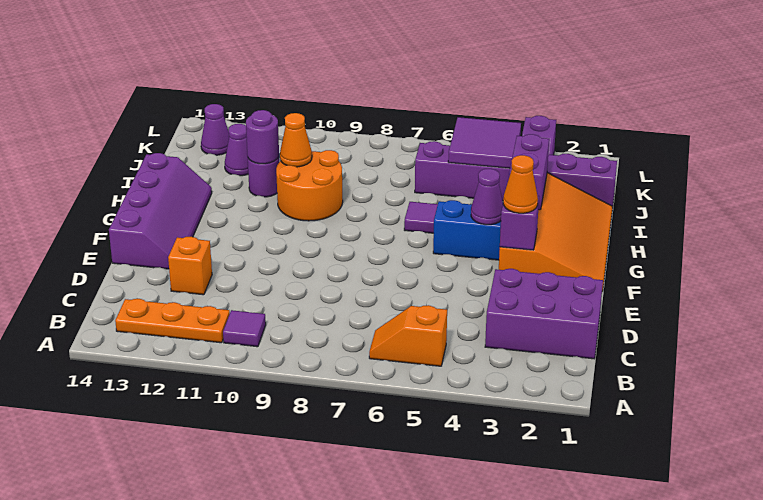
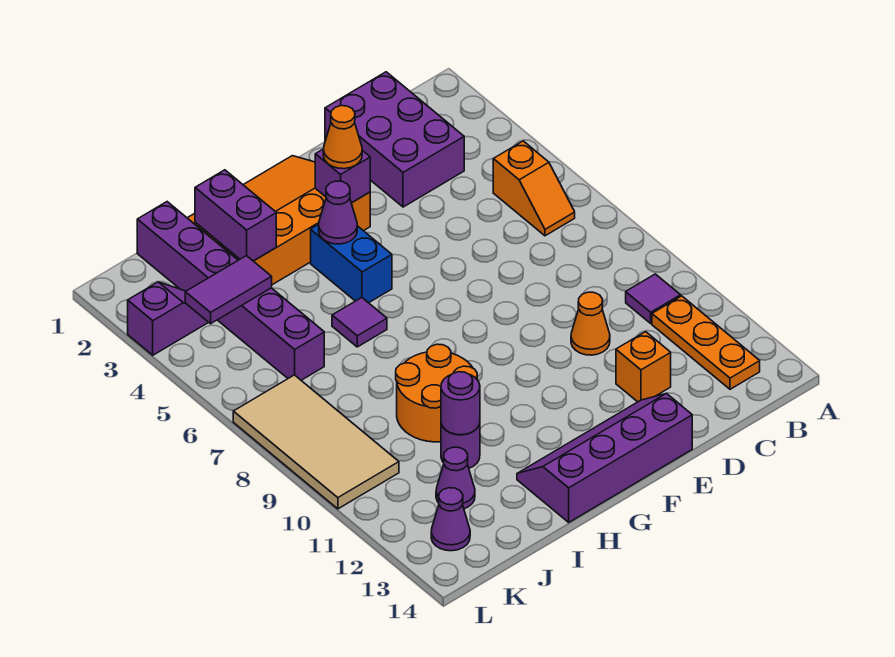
purple 1x2 brick [509,134,549,210] -> purple 1x2 brick turned to [195,170,276,261]
orange 1x1 cone [280,113,312,167] -> orange 1x1 cone moved to [571,292,610,355]
purple 2x2 tile [448,117,521,168] -> purple 1x2 tile [185,256,272,324]
none -> tan 2x4 tile [233,375,399,509]

